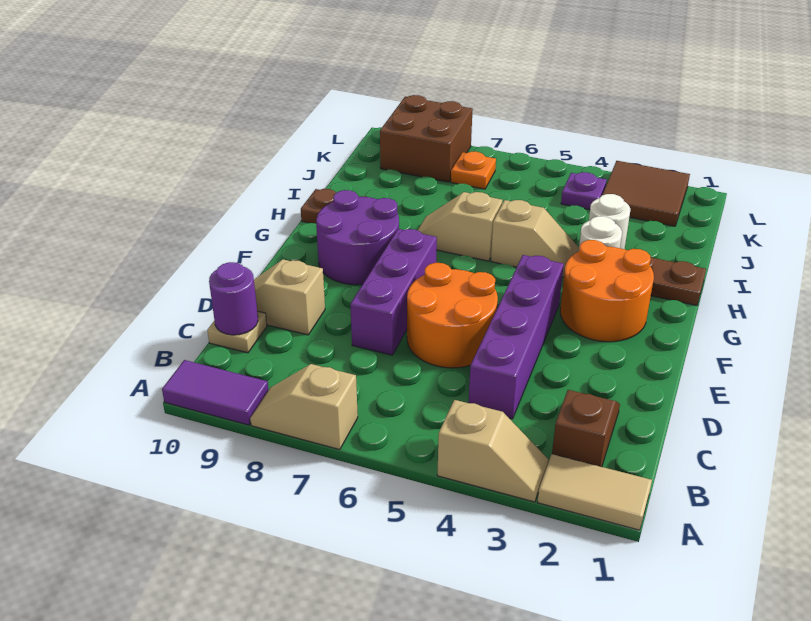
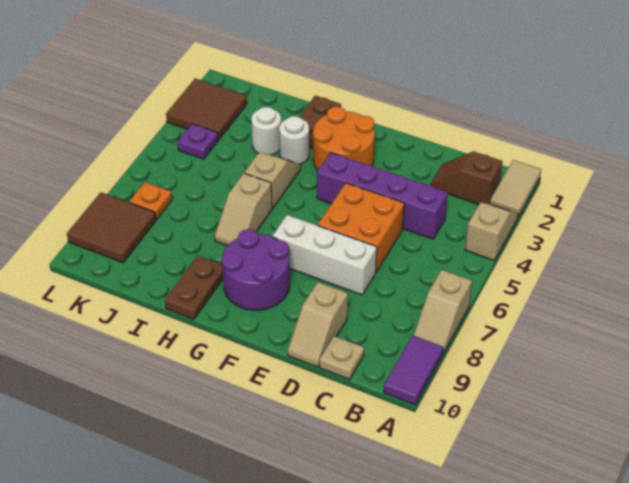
purple 1x1 round brick [209,262,258,335] -> none
orange 2x2 round brick [407,263,498,368] -> orange 2x2 brick [318,183,404,272]
purple 1x3 brick [350,229,437,355] -> white 1x3 brick [273,215,377,295]
brown 2x2 brick [380,95,473,182] -> brown 2x2 tile [67,193,156,263]

